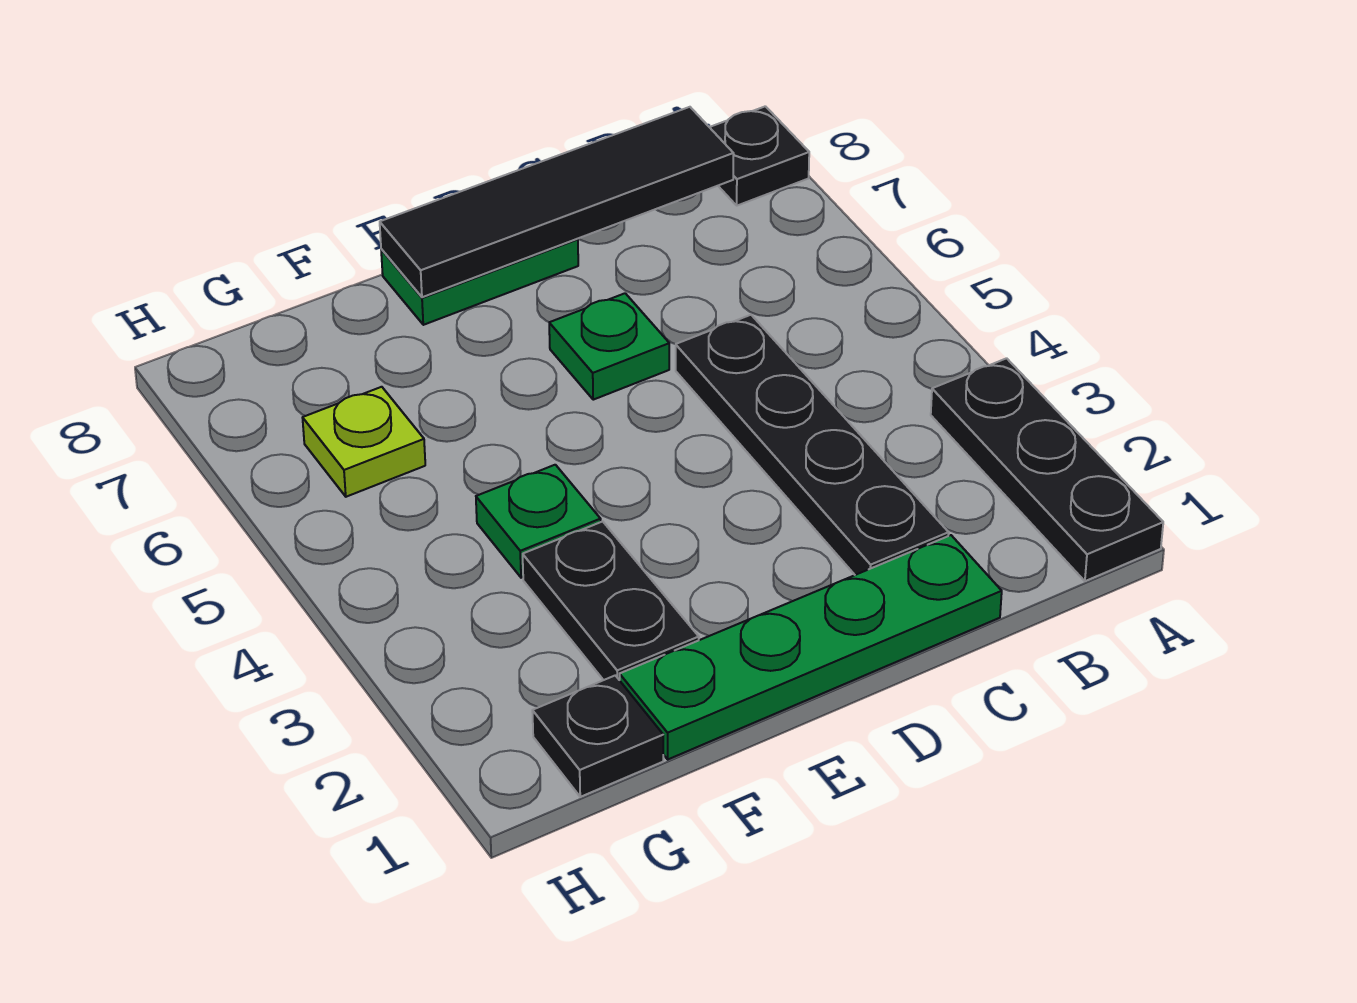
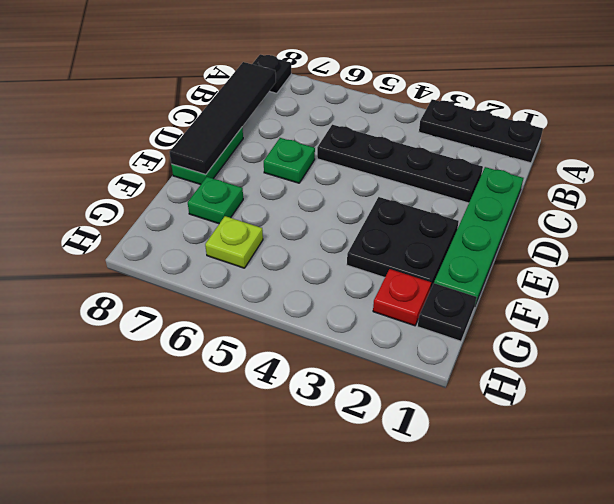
black 1x2 plate [523,521,699,680] -> black 2x2 plate [347,197,459,290]
green 1x1 plate [476,465,601,578] -> green 1x1 plate moved to [188,177,243,224]
none -> red 1x1 plate [373,269,431,326]

